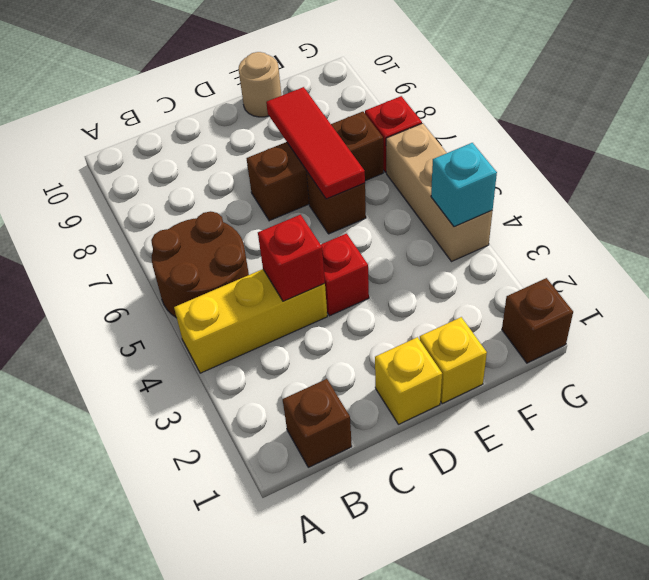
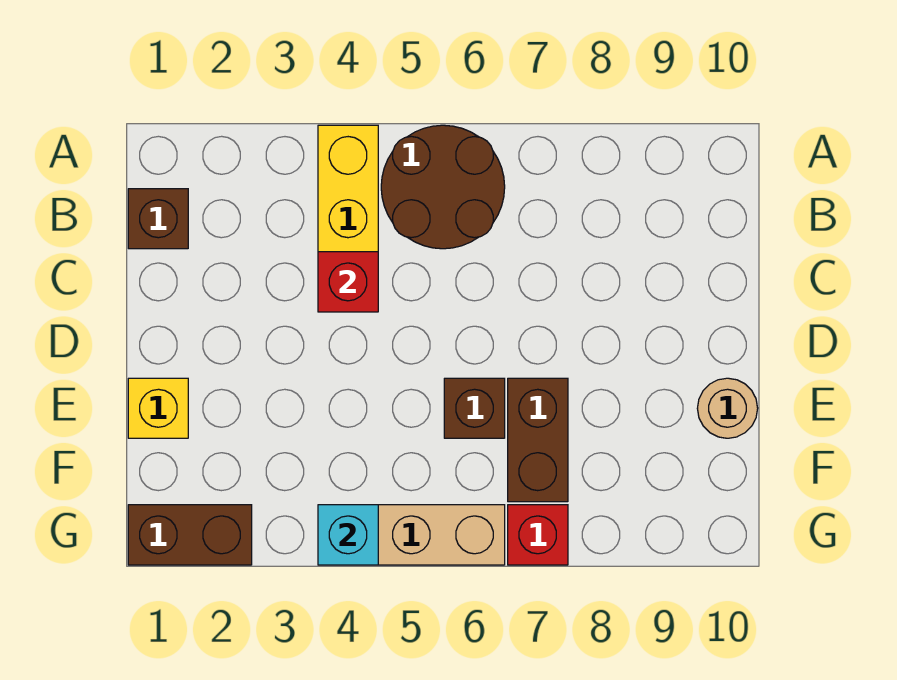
yellow 1x1 brick [375,337,442,424] -> none
red 1x1 brick [321,234,369,316] -> none
brown 1x3 brick [247,112,383,221] -> brown 1x2 brick [508,378,568,502]
red 1x3 tile [266,87,365,199] -> none
brown 1x1 brick [502,278,573,363] -> brown 1x2 brick [128,505,252,565]

